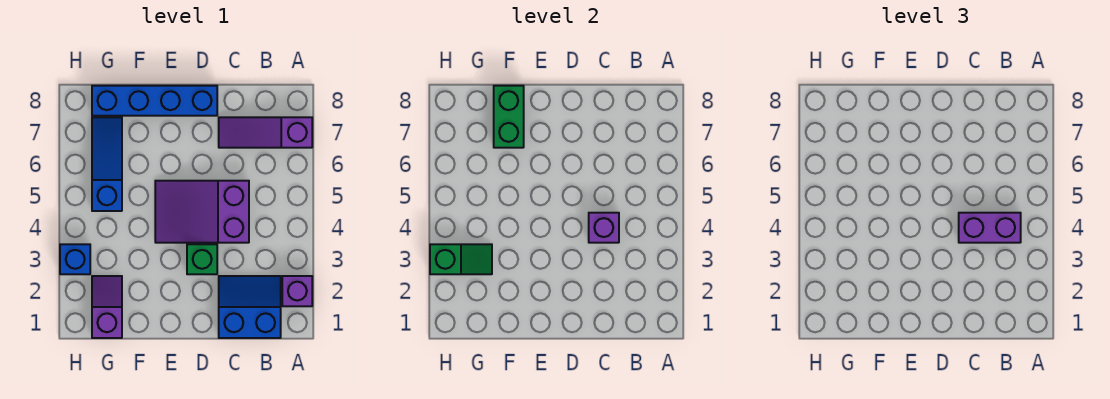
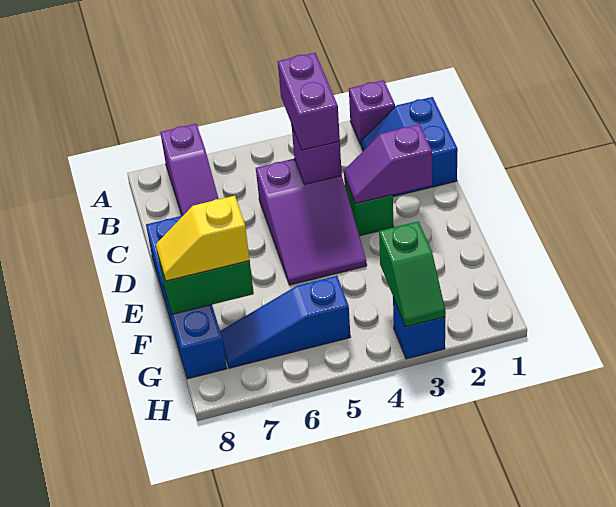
none -> yellow 1x2 slope [156,196,250,281]
purple 1x2 slope [92,276,122,338] -> purple 1x2 slope moved to [344,124,432,204]
green 1x2 slope [430,244,492,274] -> green 1x2 slope turned to [379,221,446,327]

